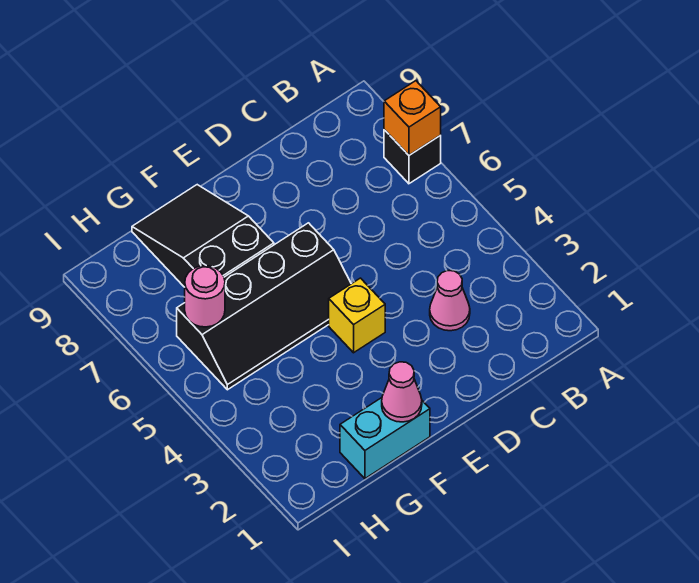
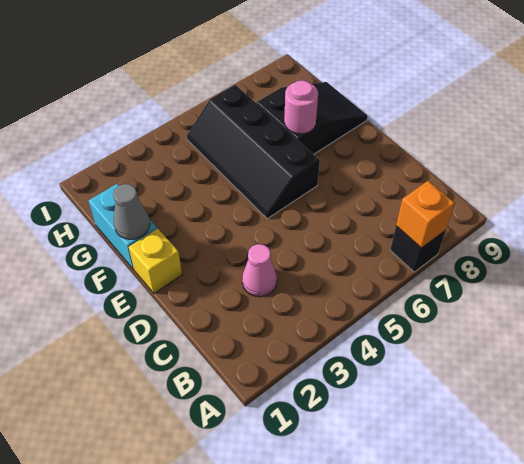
yellow 1x1 brick [329,278,385,353] -> yellow 1x1 brick moved to [129,229,182,293]
pink 1x1 cone [382,362,422,422] -> grey 1x1 cone [113,184,150,239]
pink 1x1 round brick [185,266,225,327] -> pink 1x1 round brick moved to [284,81,318,134]

